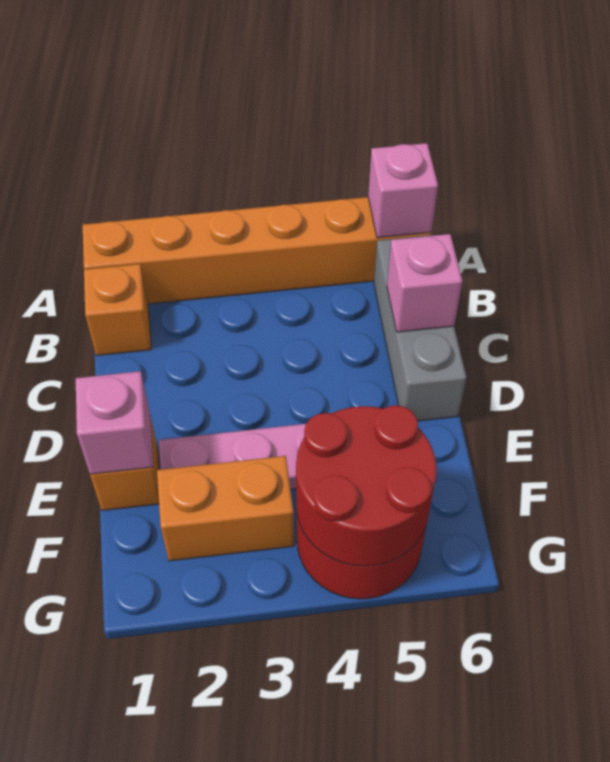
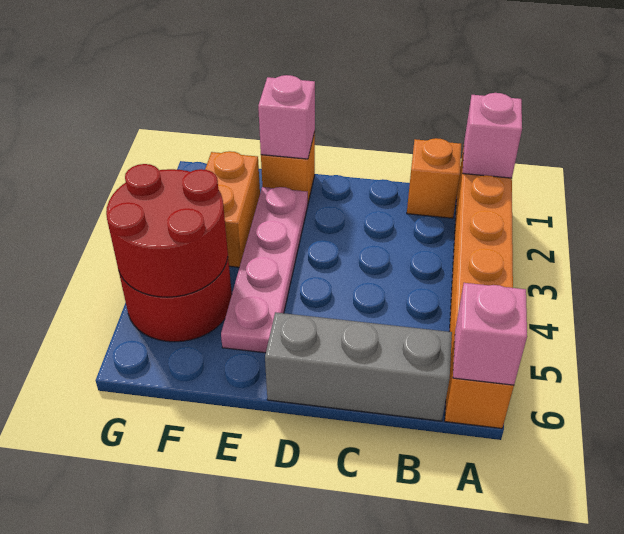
pink 1x1 brick [387,234,462,332] -> pink 1x1 brick moved to [463,93,522,178]

